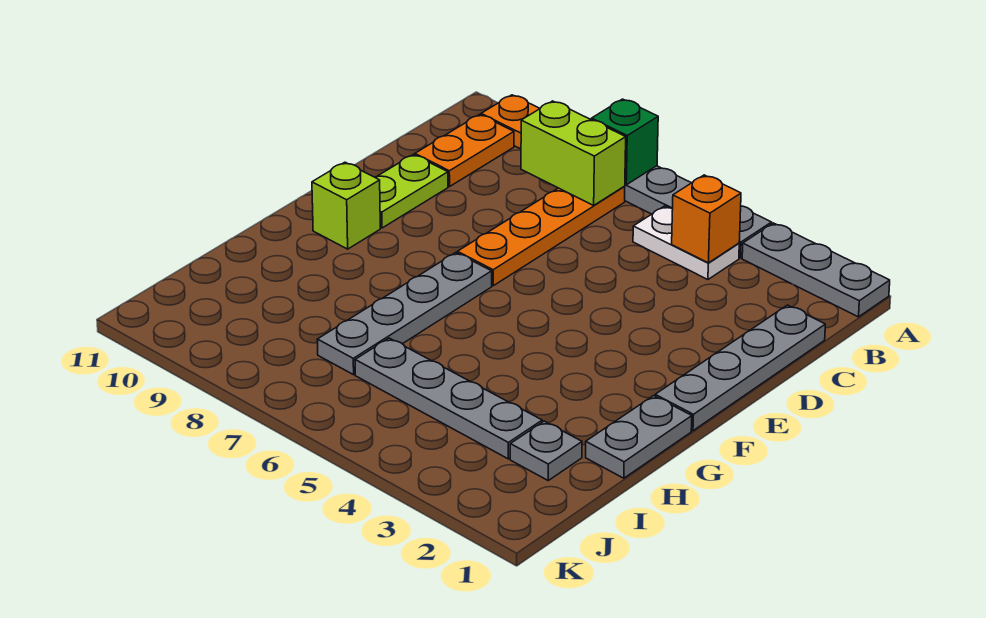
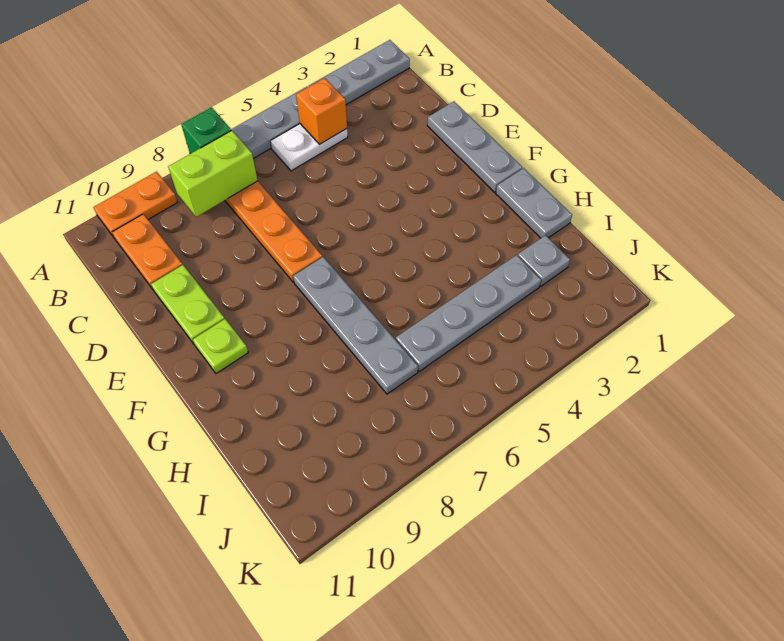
grey 1x4 plate [655,305,825,431] -> grey 1x3 plate [427,101,522,192]
lime 1x1 brick [312,162,380,249] -> lime 1x1 plate [193,319,248,374]

